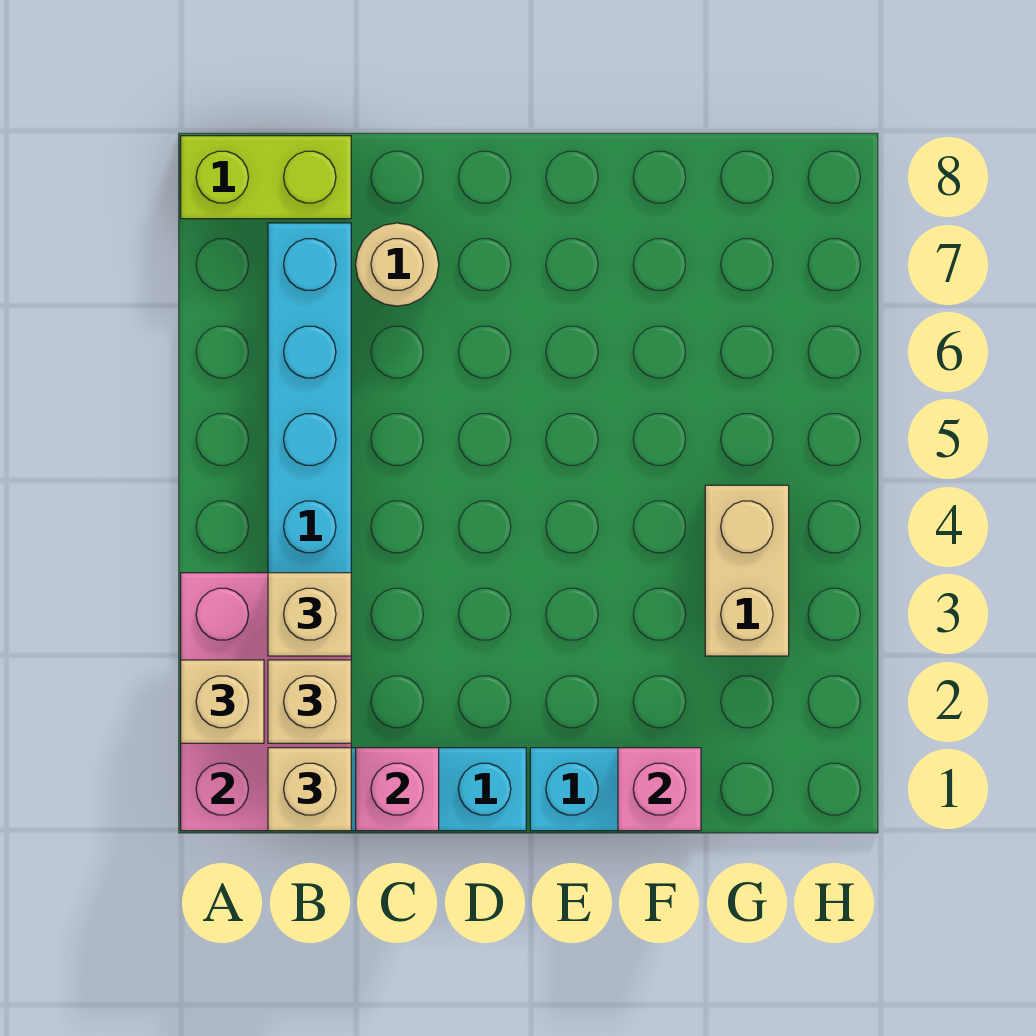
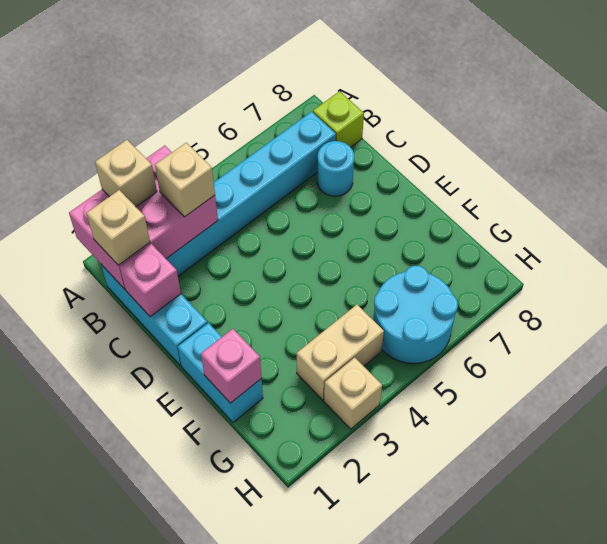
lime 1x2 brick [181,136,351,219] -> lime 1x1 brick [313,91,364,147]
tan 1x1 brick [268,660,351,743] -> tan 1x1 brick moved to [324,357,382,429]
tan 1x1 round brick [356,223,439,306] -> cyan 1x1 round brick [317,141,354,196]
none -> cyan 2x2 round brick [373,266,458,363]

